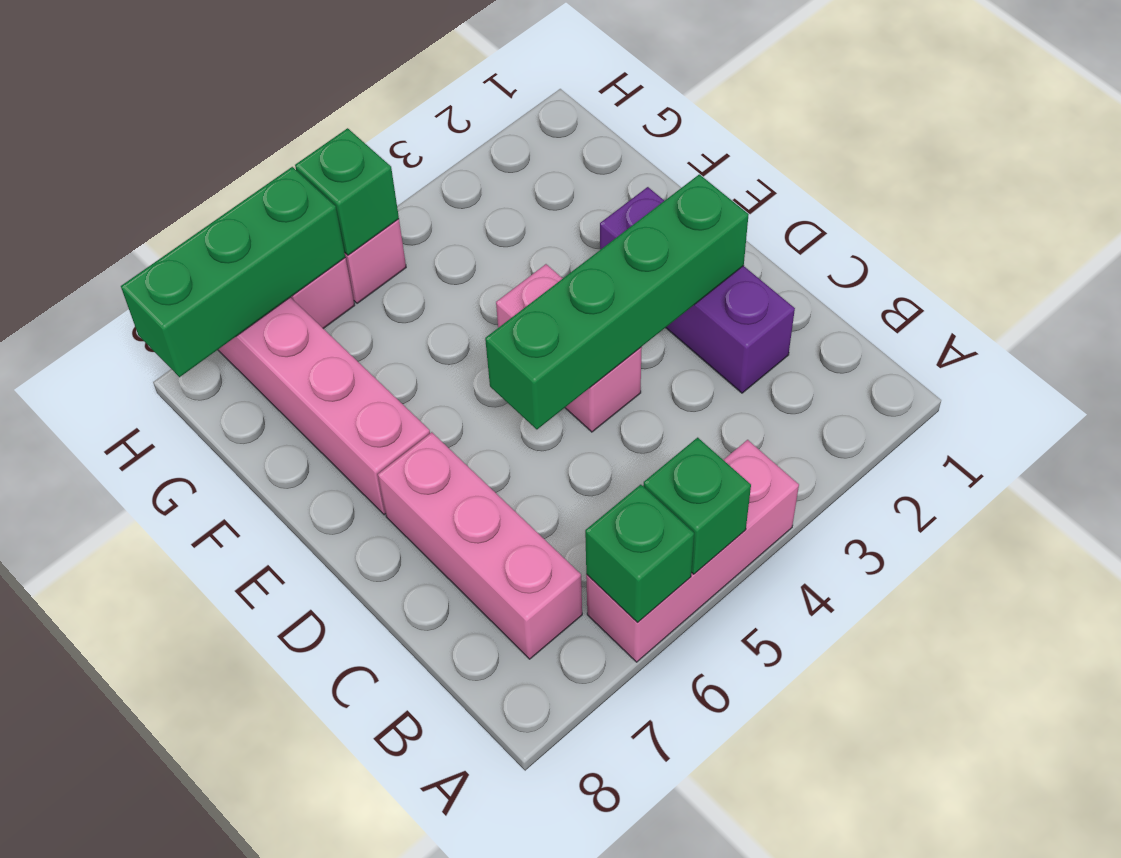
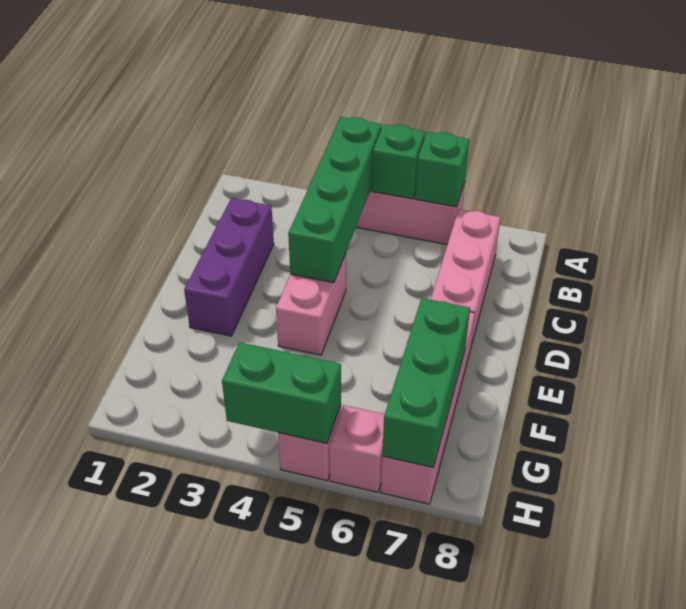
green 1x4 brick [485,174,749,429] -> green 1x4 brick turned to [288,117,381,283]
green 1x1 brick [295,128,399,255] -> green 1x2 brick [222,342,341,444]
green 1x3 brick [121,167,345,377] -> green 1x3 brick turned to [382,298,470,467]

